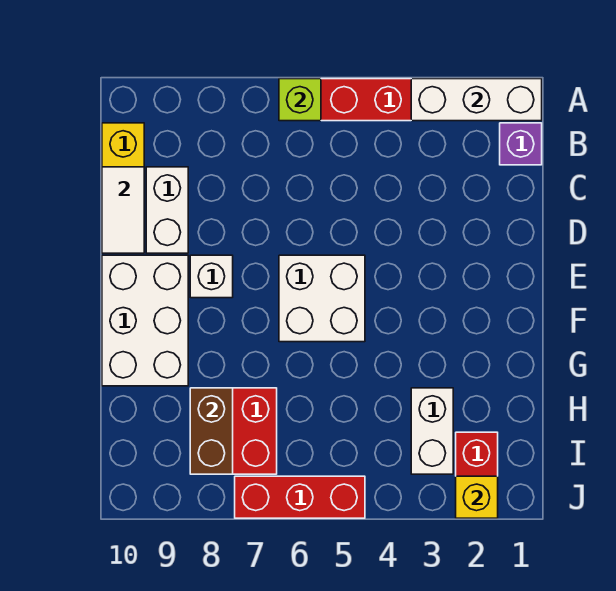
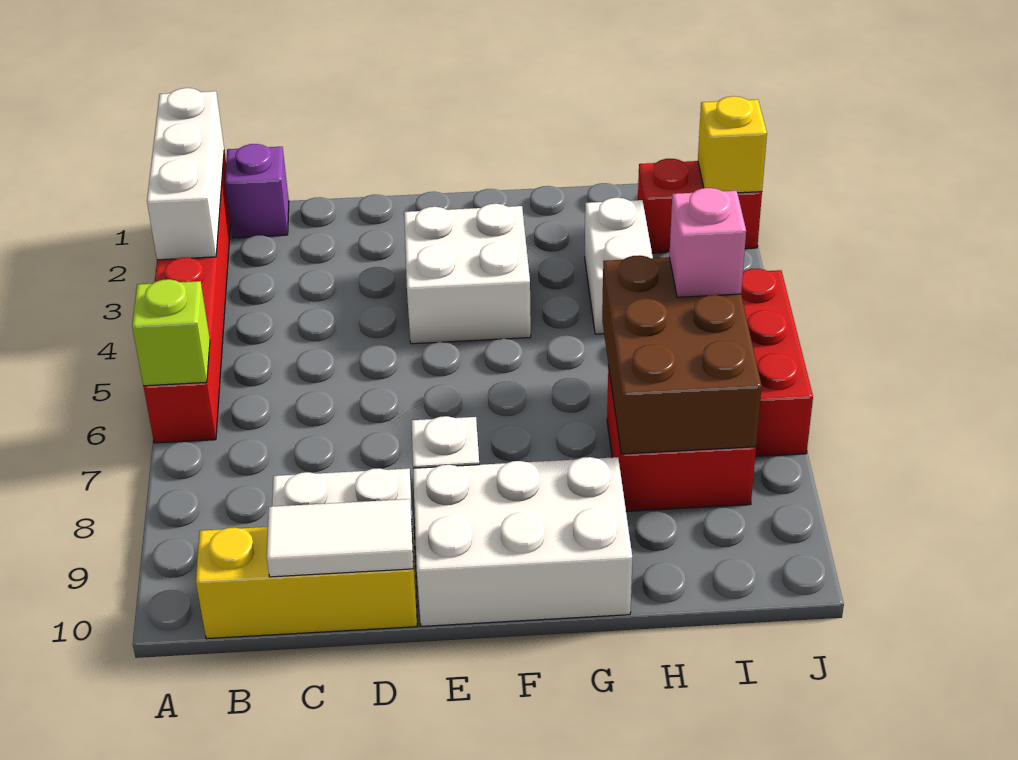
white 2x2 brick [279,255,365,342] -> white 2x2 brick moved to [404,204,531,344]
white 1x2 brick [411,388,453,474] -> white 1x2 brick turned to [585,198,653,334]
brown 1x2 brick [190,388,233,474] -> brown 2x3 brick [602,255,762,454]
none -> pink 1x1 brick [669,188,746,297]

